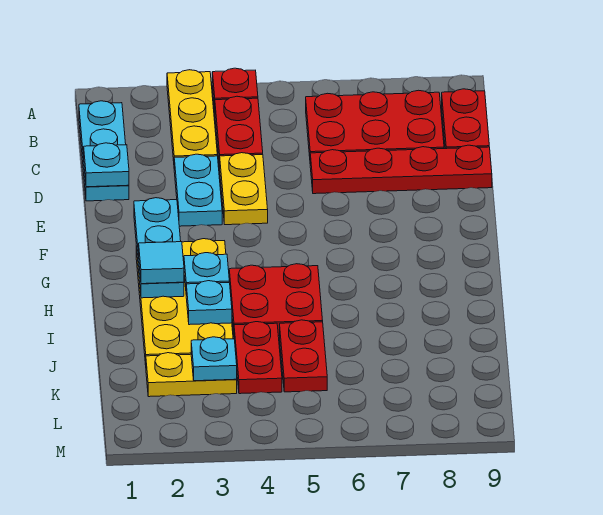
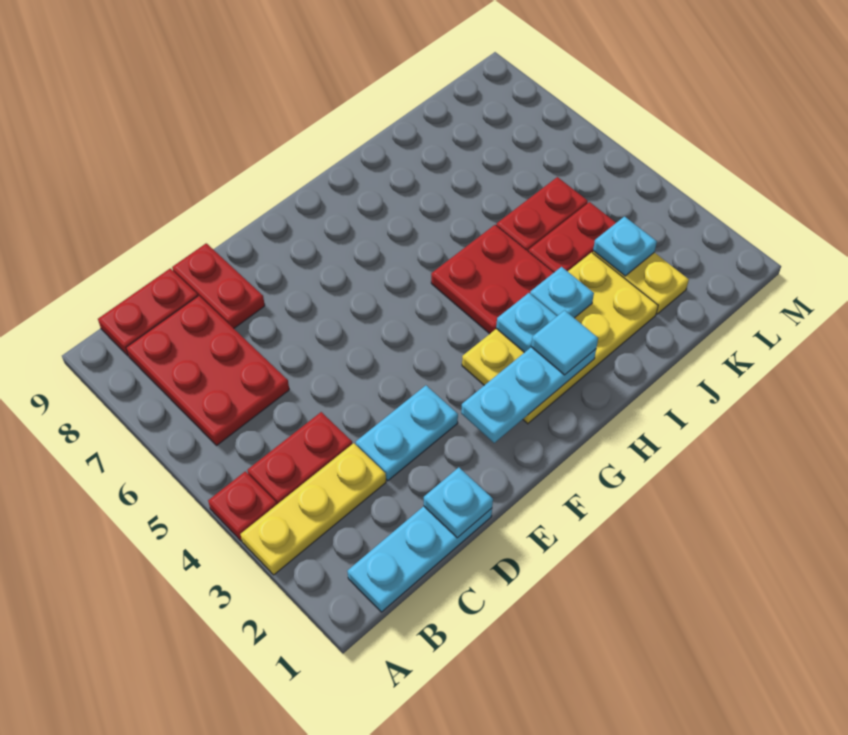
yellow 1x2 plate [220,153,268,225] -> none
red 1x4 plate [310,145,492,194] -> red 1x2 plate [172,243,265,328]

